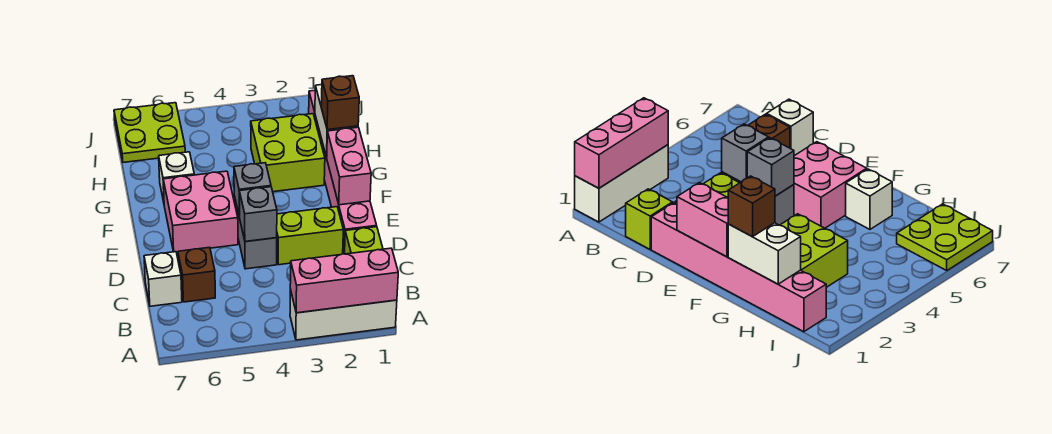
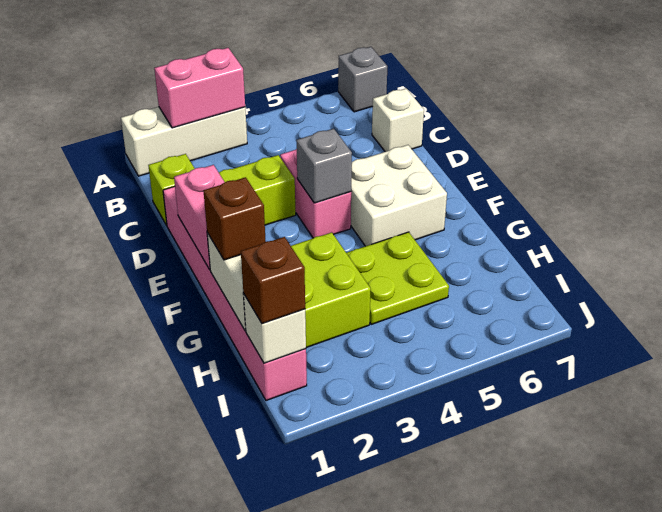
pink 1x3 brick [290,248,398,313] -> pink 1x2 brick [154,48,245,128]
brown 1x1 brick [178,247,215,302] -> brown 1x1 brick moved to [241,237,305,324]
grey 1x2 brick [234,196,277,269] -> pink 1x2 brick [280,149,351,238]
grey 1x1 brick [239,187,277,242] -> grey 1x1 brick moved to [338,47,387,112]
pink 2x2 brick [163,171,238,252] -> white 2x2 brick [351,145,447,246]
white 1x1 brick [159,152,194,202] -> white 1x1 brick moved to [243,293,306,363]
lime 2x2 plate [114,103,185,162] -> lime 2x2 plate moved to [347,232,449,324]

